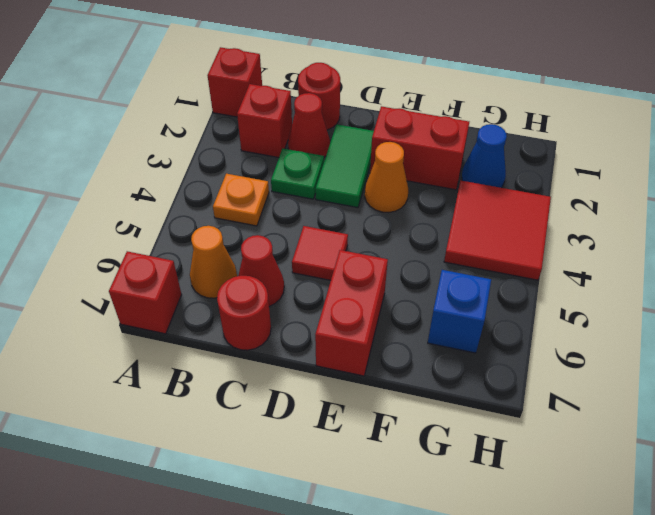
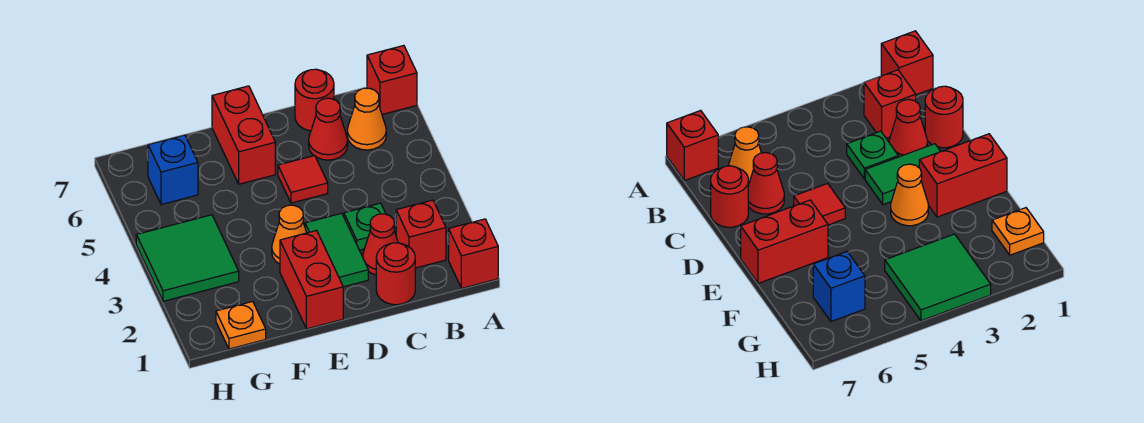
orange 1x1 plate [213,174,269,226] -> orange 1x1 plate moved to [216,302,266,349]
red 1x2 brick [370,106,469,190] -> red 1x2 brick turned to [280,230,343,329]
blue 1x1 cone [462,124,507,188] -> none
red 2x2 tile [444,181,551,280] -> green 2x2 tile [136,215,239,301]

